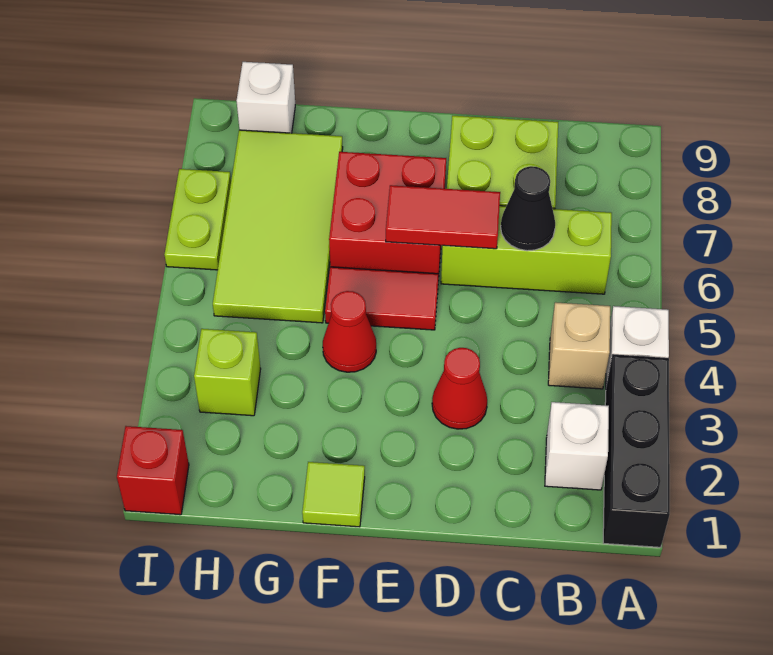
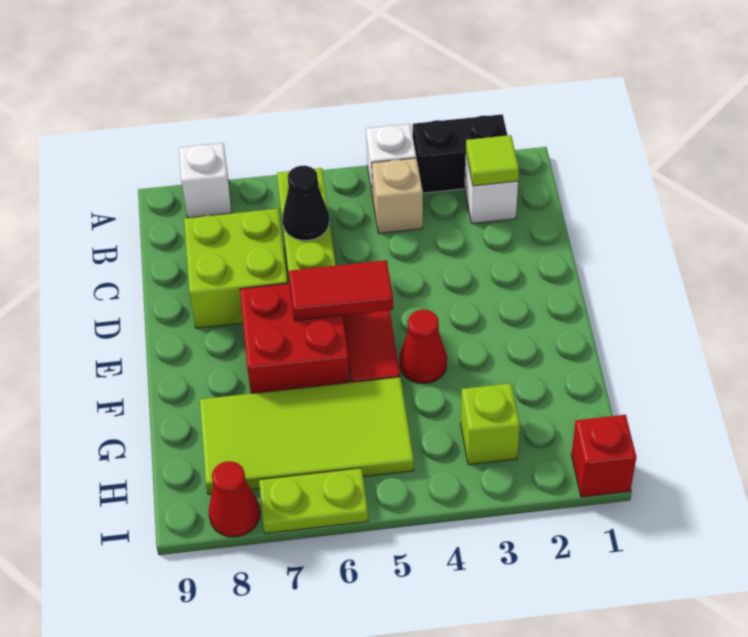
black 1x3 brick [603,355,670,547] -> black 1x2 brick [413,114,508,193]
red 1x1 cone [432,348,487,429] -> red 1x1 cone moved to [209,461,260,537]
red 1x2 tile [386,185,500,249] -> red 1x2 tile turned to [289,260,393,320]
lime 1x1 tile [302,462,365,527] -> lime 1x1 tile moved to [466,135,519,186]
white 1x1 brick [237,62,295,133] -> white 1x1 brick moved to [179,143,232,218]

